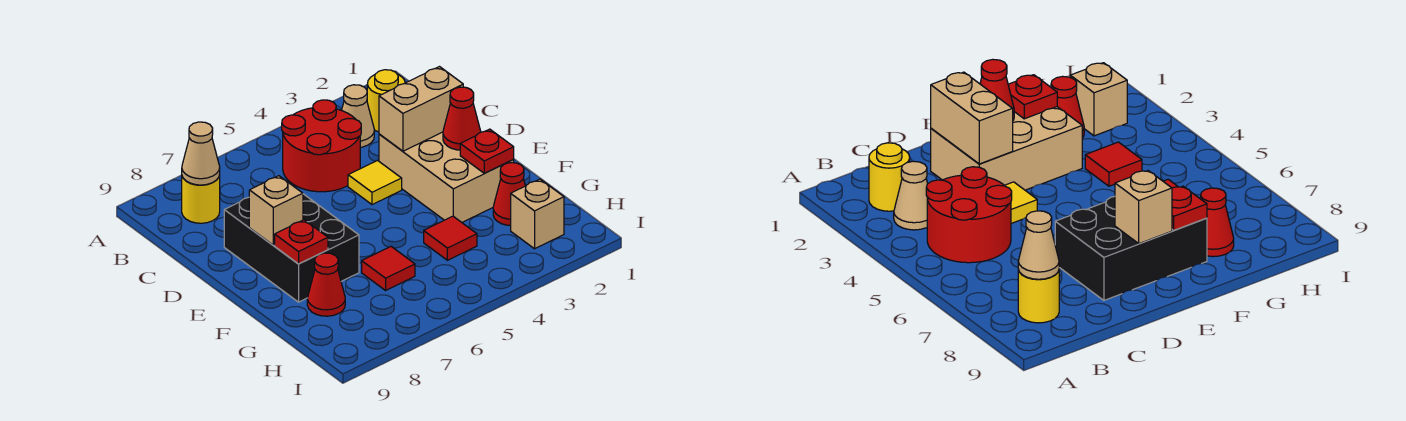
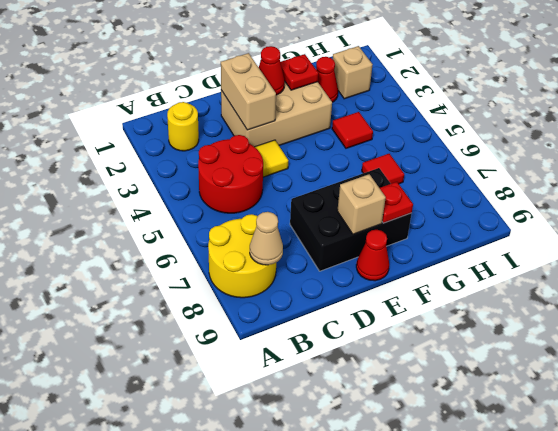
tan 1x1 cone [342,85,374,147] -> none
yellow 1x1 round brick [182,175,220,223] -> yellow 2x2 round brick [208,214,276,298]
red 1x1 cone [307,253,345,316] -> red 1x1 cone moved to [356,230,389,281]

